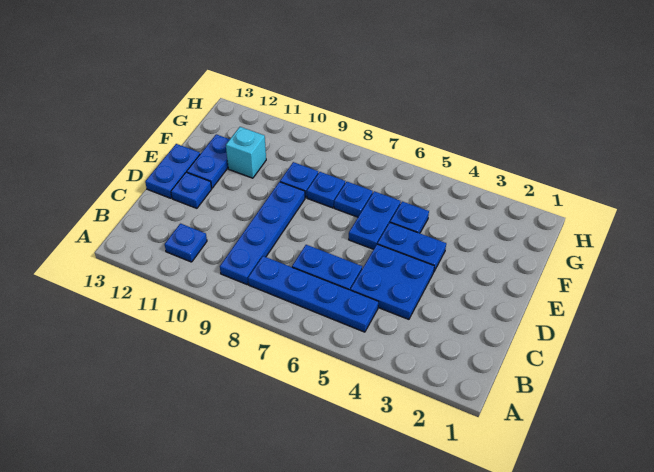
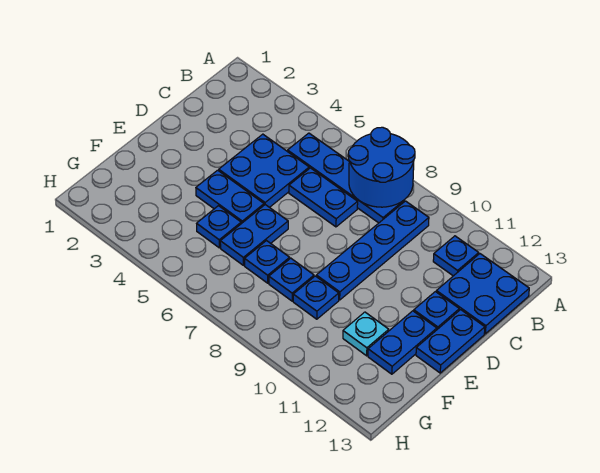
none -> blue 2x2 round brick [348,127,415,207]
none -> blue 2x2 plate [436,254,529,334]
cyan 1x1 brick [226,127,266,178] -> cyan 1x1 plate [343,312,389,356]

